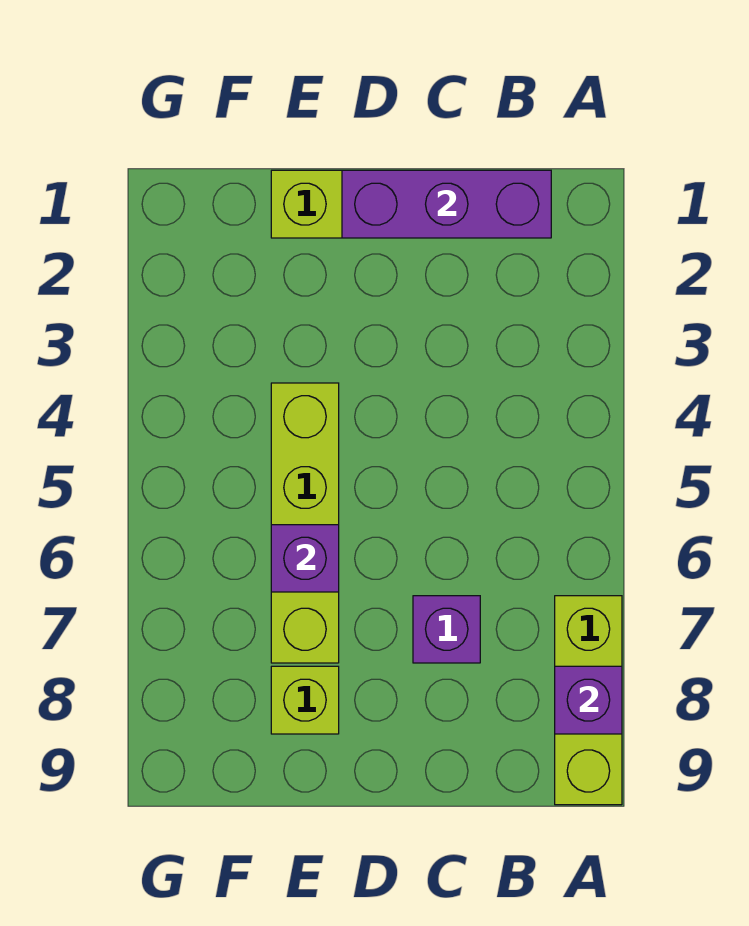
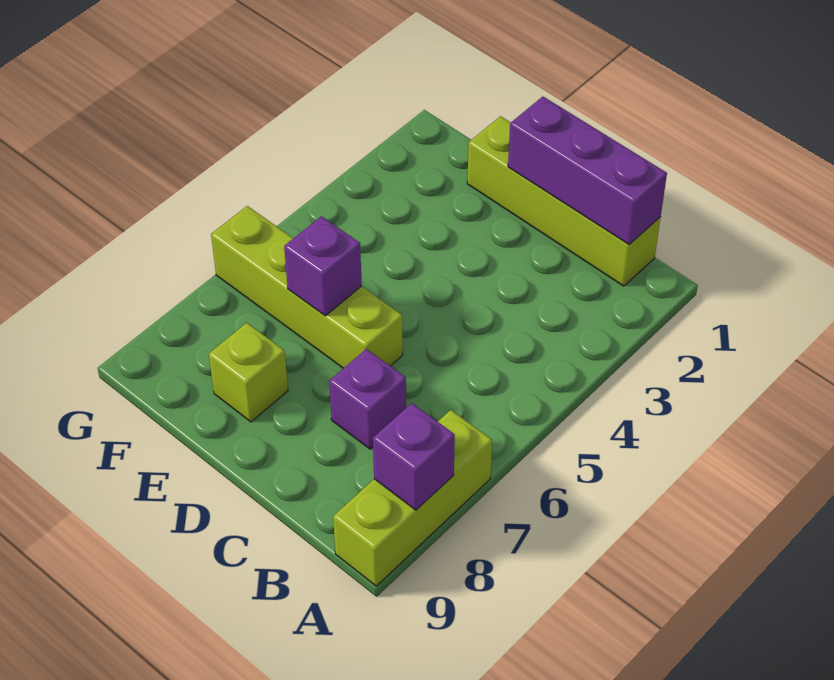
lime 1x4 brick [271,383,339,663] -> lime 1x4 brick turned to [211,206,403,368]

